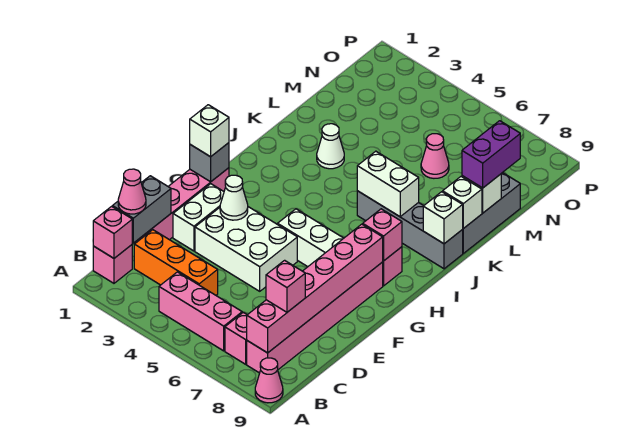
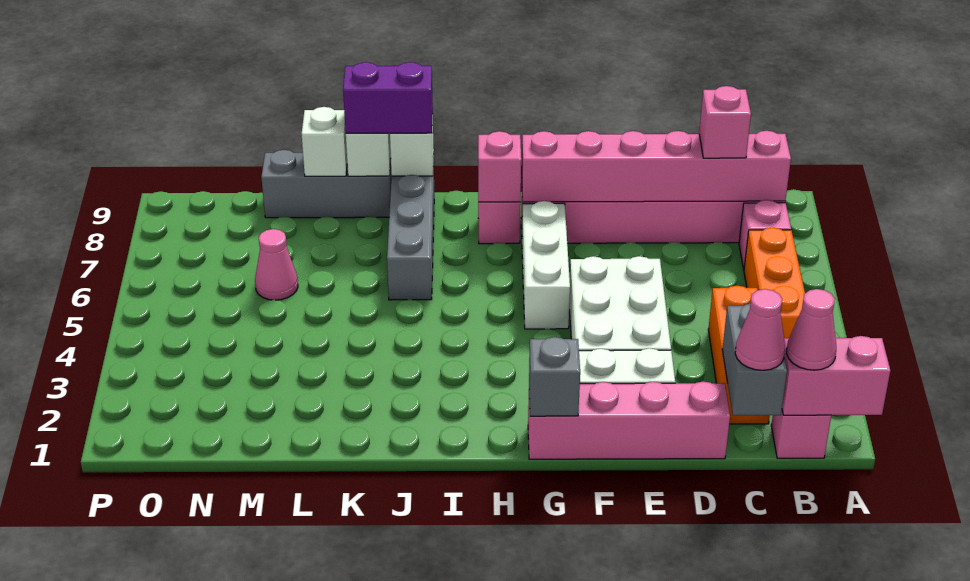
pink 1x1 cone [255,358,283,403] -> pink 1x1 cone moved to [786,289,836,370]
pink 1x1 brick [93,206,132,258] -> pink 1x2 brick [782,336,890,415]
pink 1x3 brick [159,272,242,351] -> orange 1x3 brick [744,227,805,338]
grey 1x2 brick [112,176,171,243] -> grey 1x2 brick turned to [722,304,787,415]
white 1x1 cone [220,175,248,220] -> none
white 1x1 brick [190,105,229,157] -> none
white 1x2 brick [357,151,419,217] -> none
white 1x1 cone [317,124,344,169] -> none
purple 1x2 brick [462,121,520,188] -> purple 1x2 brick moved to [343,62,433,134]

